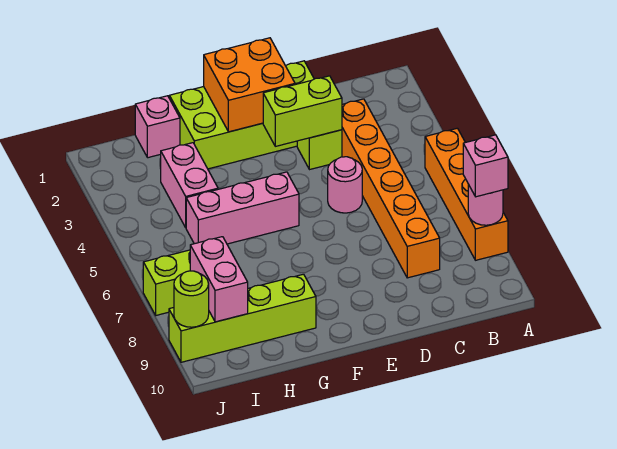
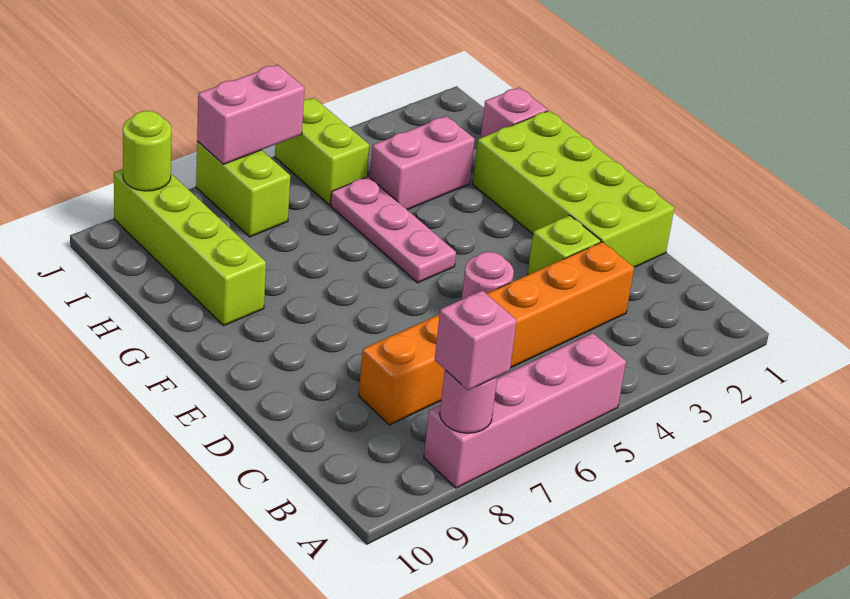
orange 1x4 brick [425,128,508,260] -> pink 1x4 brick [424,333,626,488]
lime 1x2 brick [263,76,342,146] -> lime 1x2 brick moved to [275,98,369,205]
orange 2x2 brick [204,38,295,132] -> none
pink 1x3 brick [186,172,299,244] -> pink 1x3 plate [330,177,456,283]
pink 1x2 brick [190,237,248,322] -> pink 1x2 brick moved to [197,65,305,164]

